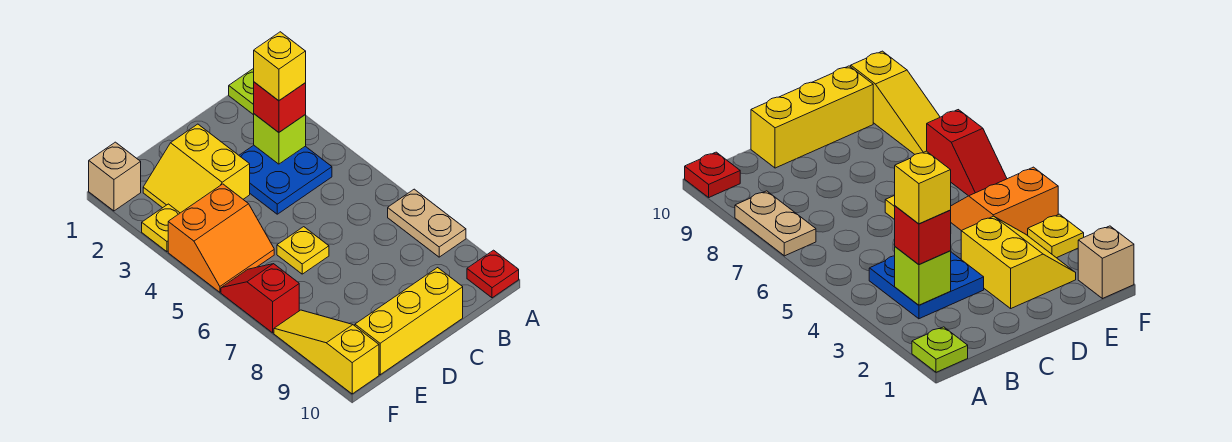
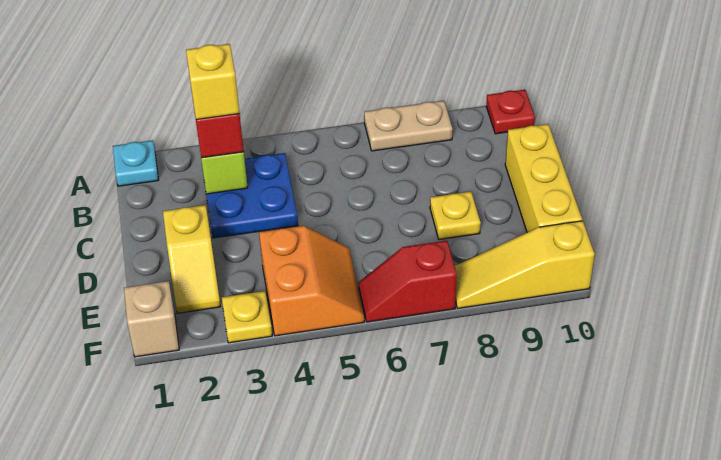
lime 1x1 plate [229,68,254,115] -> cyan 1x1 plate [113,140,158,186]
yellow 2x2 slope [143,124,250,213] -> yellow 1x2 slope [163,205,221,313]
yellow 1x1 plate [277,227,329,274] -> yellow 1x1 plate moved to [430,192,481,240]

